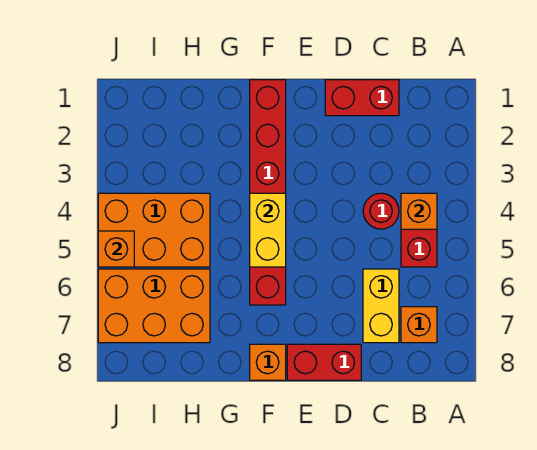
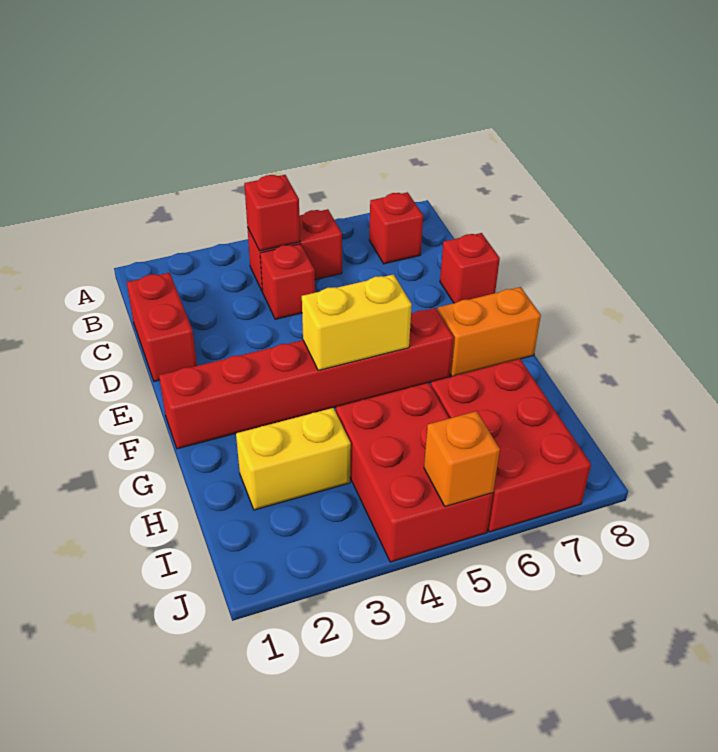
orange 1x1 brick [401,193,437,229] -> red 1x1 brick [244,175,300,251]
orange 1x1 brick [401,307,437,343] -> red 1x1 brick [369,192,423,264]
red 1x1 round brick [363,193,399,229] -> red 1x1 brick [260,244,315,319]
yellow 1x2 brick [363,269,399,343] -> yellow 1x2 brick moved to [236,408,351,510]
red 1x2 brick [287,344,361,380] -> red 1x1 brick [440,233,500,303]
orange 1x1 brick [250,344,286,380] -> orange 1x2 brick [437,287,541,377]
orange 2x3 brick [98,193,210,267] -> red 2x3 brick [336,383,493,562]
orange 2x3 brick [98,269,210,343] -> red 2x3 brick [431,359,591,532]

